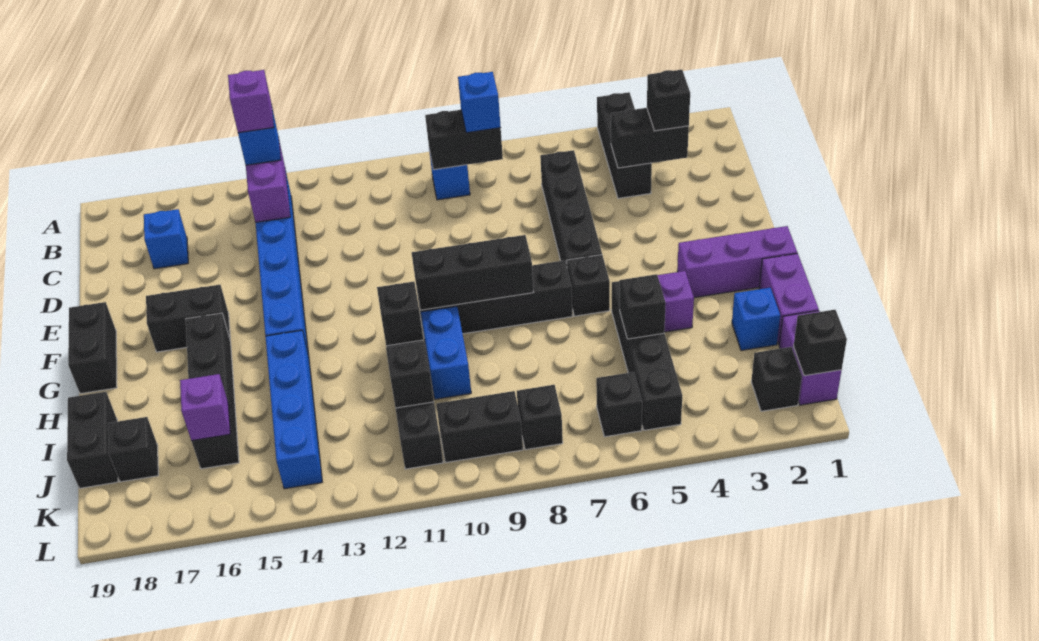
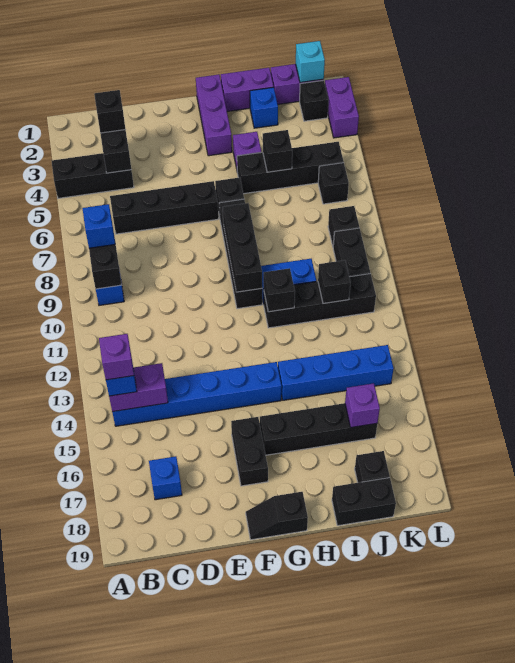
black 1x2 brick [68,302,117,394] -> black 1x2 slope [246,492,308,540]
black 1x1 brick [794,310,847,376] -> cyan 1x1 brick [296,41,325,82]
none -> purple 1x2 brick [325,77,359,138]

